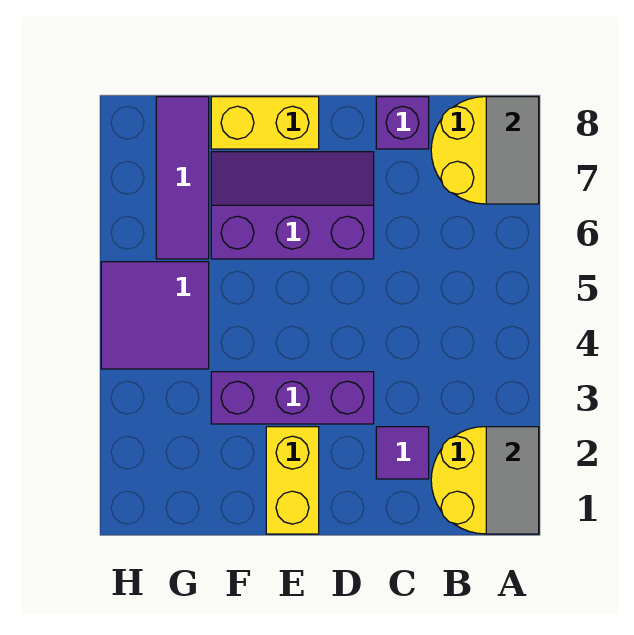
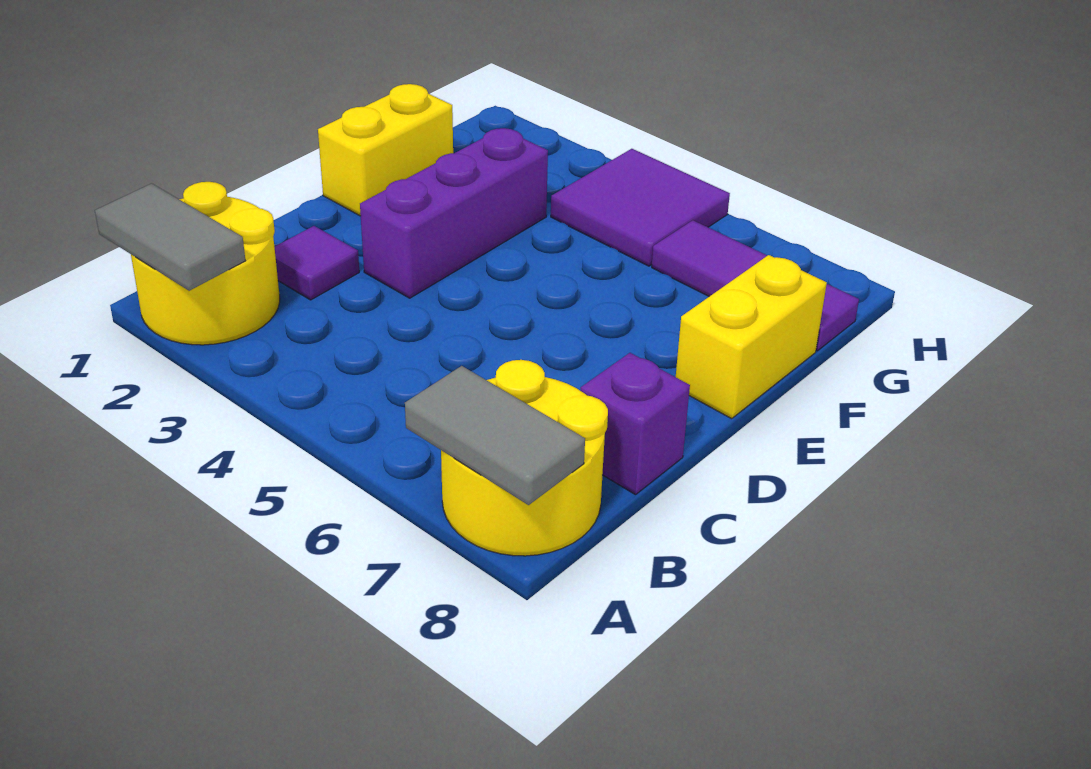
purple 2x3 slope [211,152,374,259] -> none
yellow 1x2 brick [266,427,319,534] -> yellow 1x2 brick turned to [318,84,453,216]

